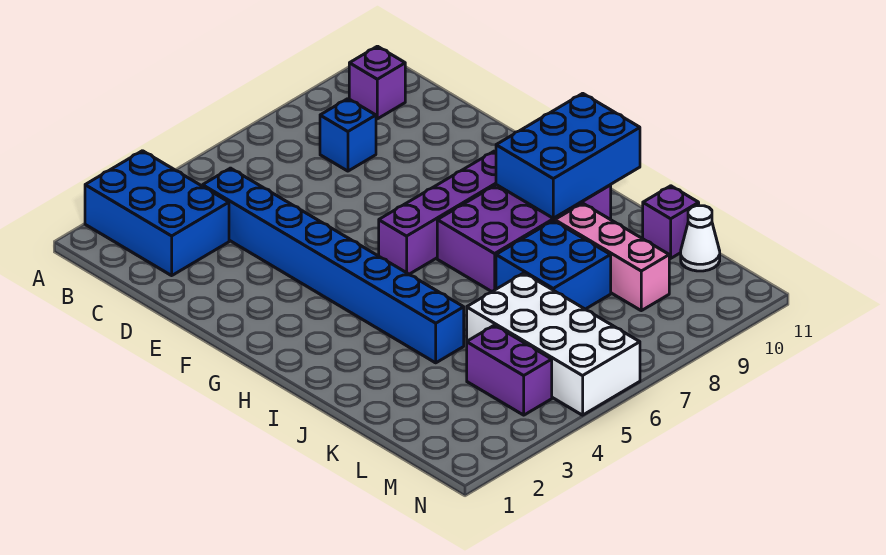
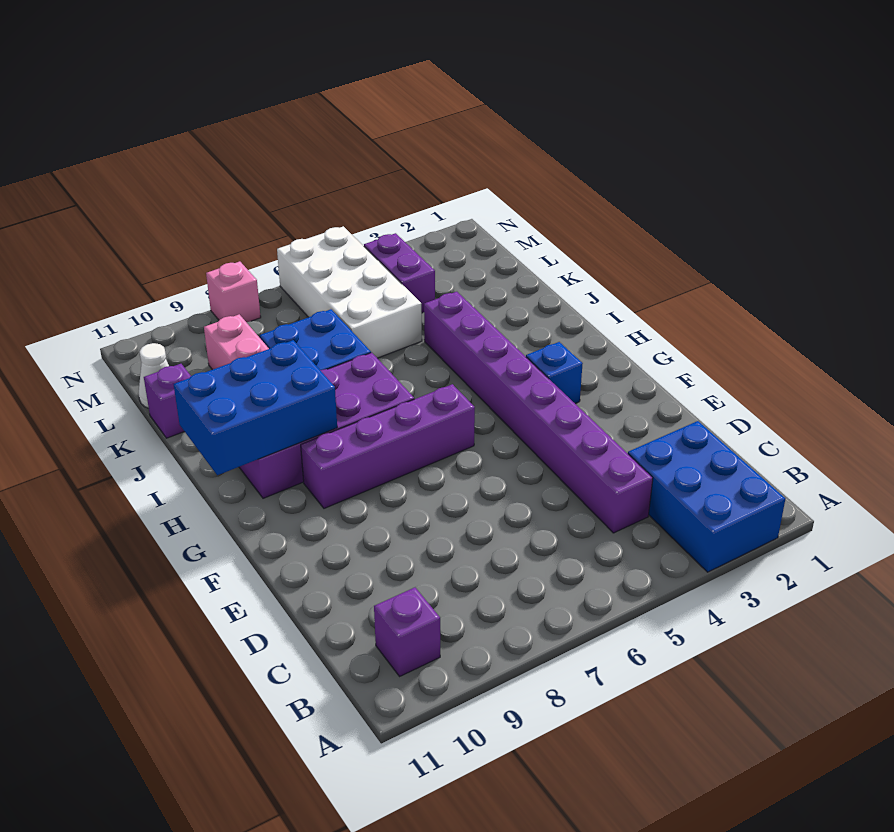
blue 1x8 brick [203,168,464,363] -> purple 1x8 brick [424,292,653,533]
blue 1x1 brick [320,99,376,171] -> blue 1x1 brick moved to [526,342,583,404]
none -> pink 1x1 brick [206,261,261,322]

